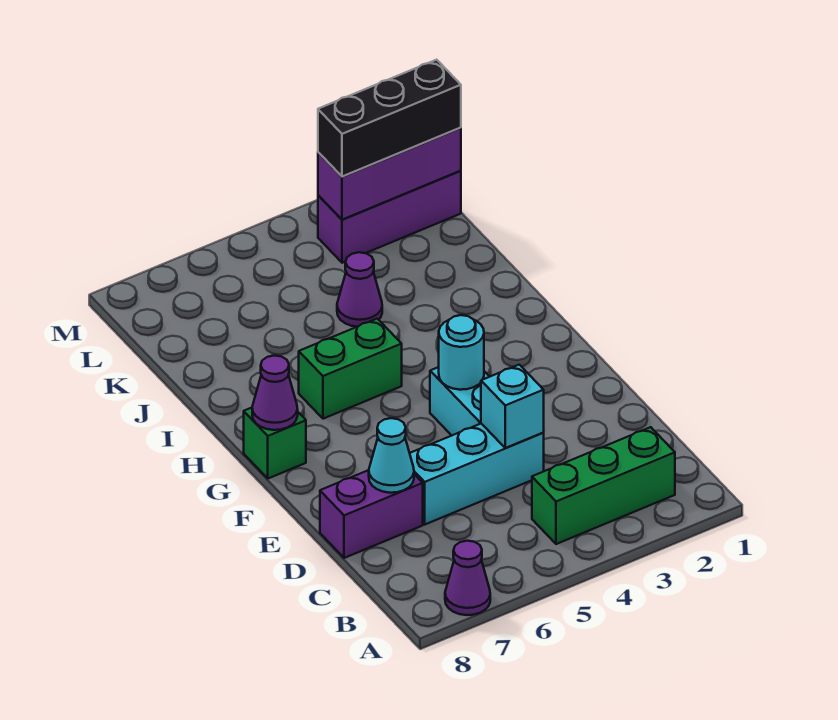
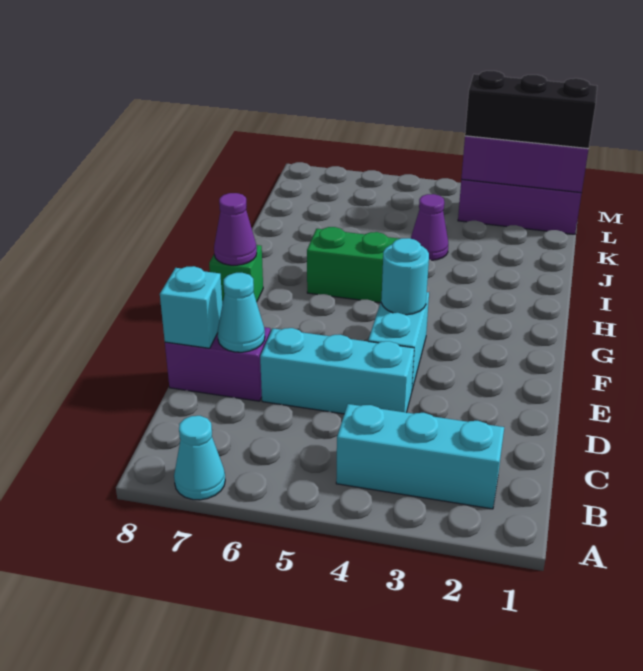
purple 1x1 cone [445,541,490,615] -> cyan 1x1 cone [174,416,225,500]
green 1x3 brick [532,427,675,544] -> cyan 1x3 brick [336,404,504,509]
cyan 1x1 brick [481,365,544,448] -> cyan 1x1 brick moved to [160,266,222,348]

